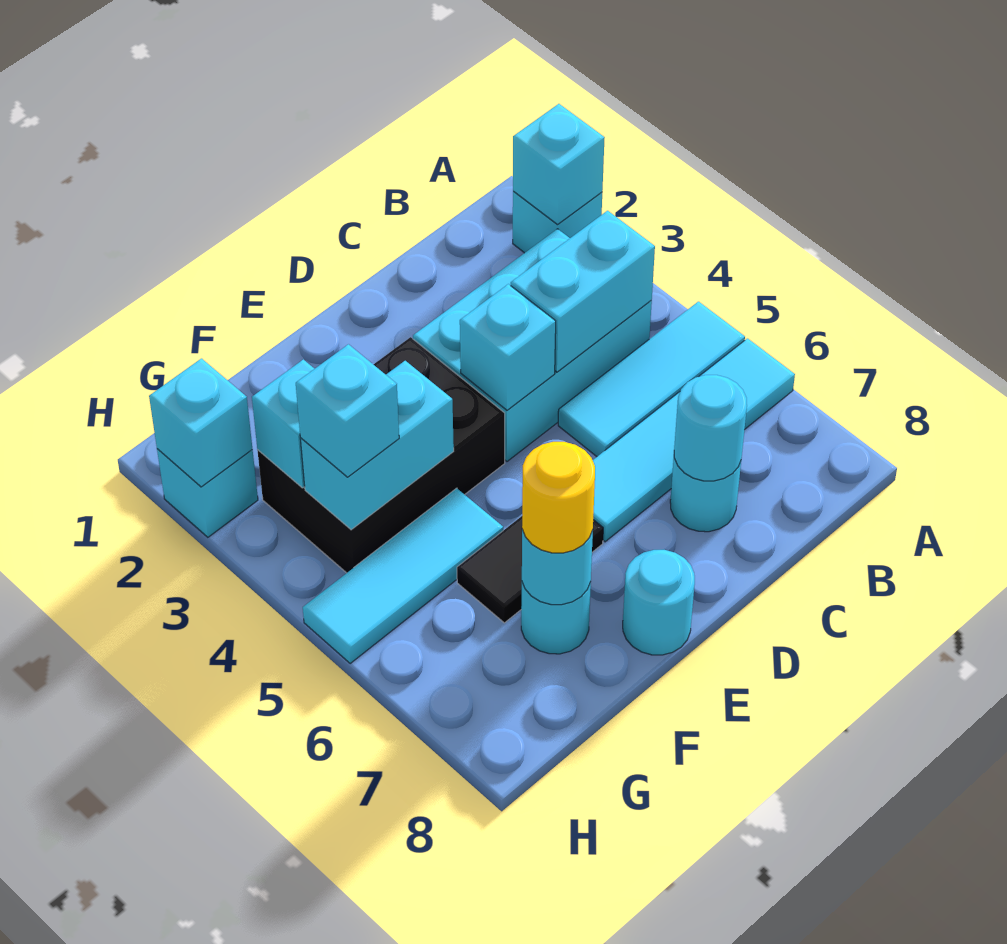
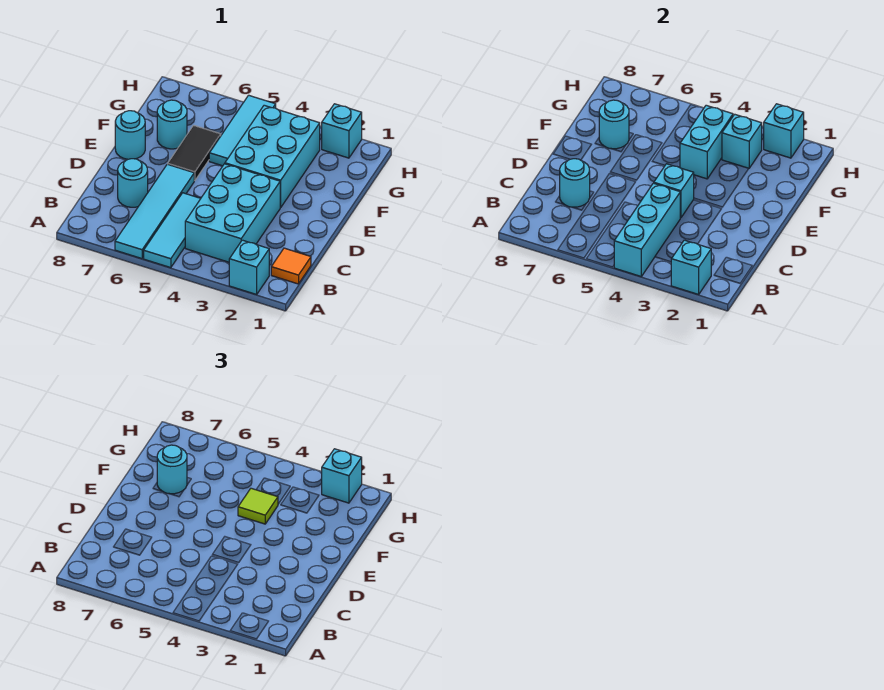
none -> orange 1x1 tile [271,248,311,284]
cyan 1x2 brick [511,211,655,372] -> cyan 1x3 brick [614,183,680,276]
black 2x3 brick [257,337,505,573] -> cyan 2x3 brick [225,105,320,207]
none -> lime 1x1 tile [238,488,278,524]
yellow 1x1 round brick [522,442,595,553] -> cyan 1x1 round brick [157,445,187,494]
cyan 1x1 brick [296,344,399,477] -> cyan 1x1 brick moved to [322,449,362,503]

